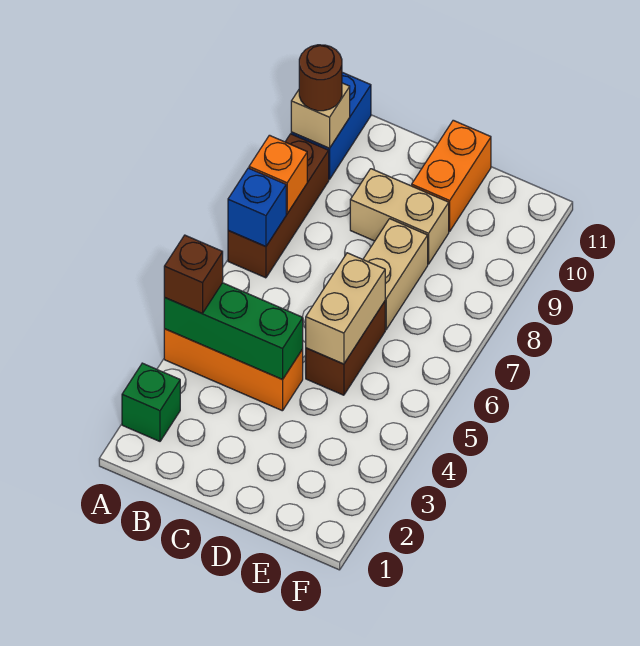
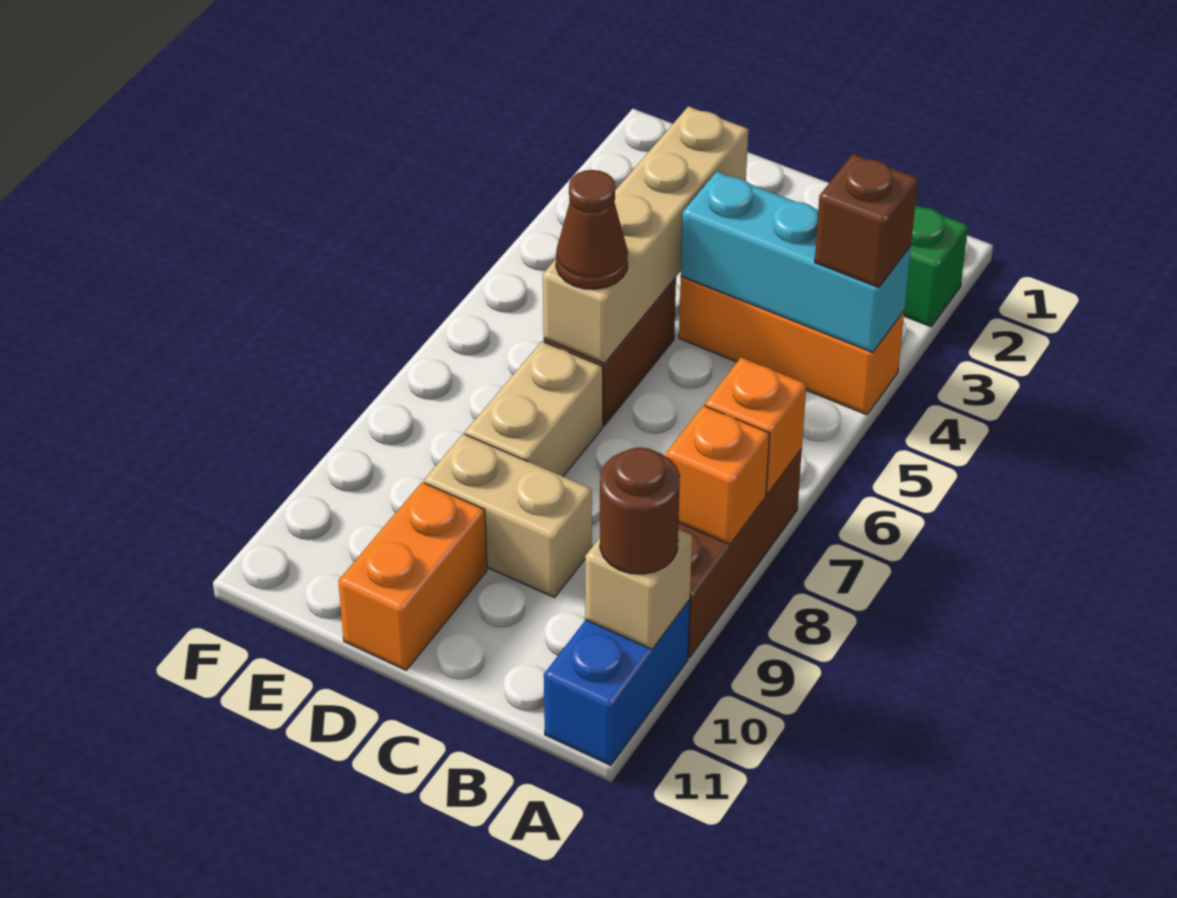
green 1x3 brick [164,283,303,380] -> cyan 1x3 brick [681,172,911,352]
blue 1x1 brick [228,168,286,247] -> orange 1x1 brick [705,358,806,494]
tan 1x2 brick [306,253,385,364] -> tan 1x4 brick [543,106,748,363]
none -> brown 1x1 cone [556,170,628,289]

